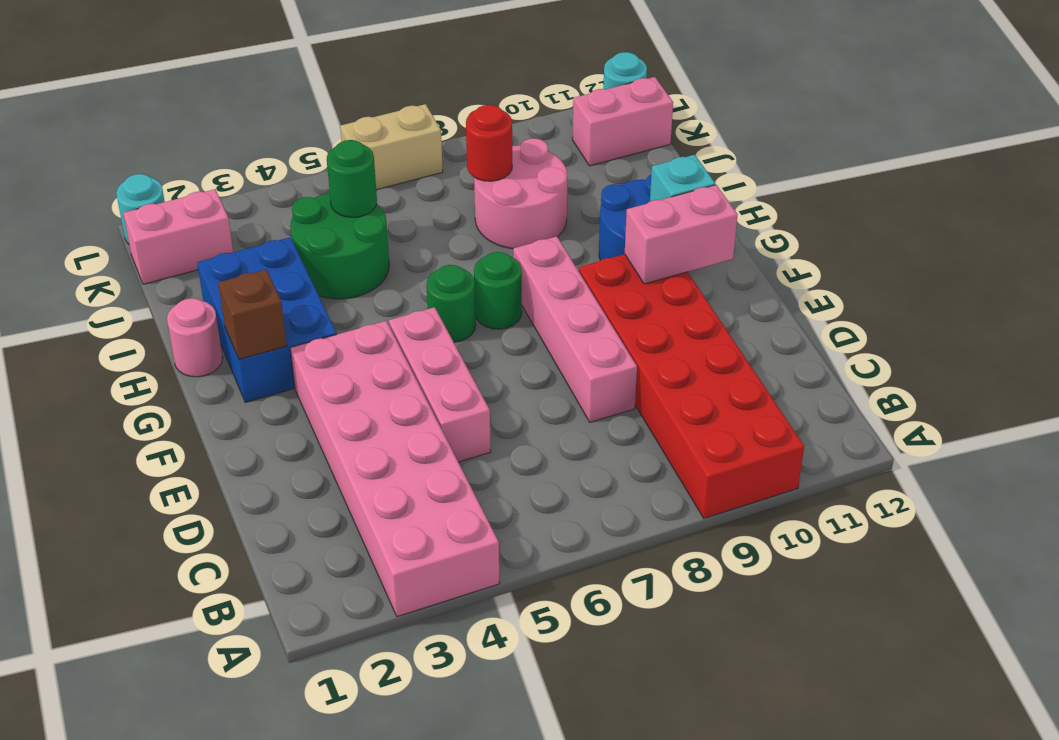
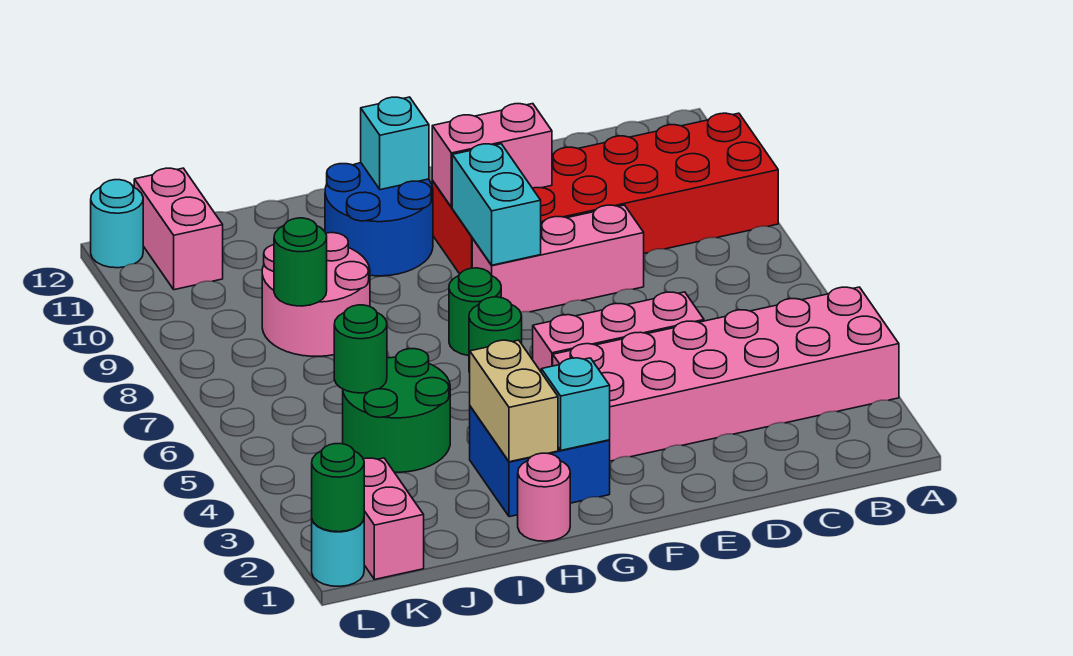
pink 1x4 brick [513,236,637,422] -> pink 1x3 brick [472,205,644,312]
none -> cyan 1x2 brick [452,144,541,265]
pink 1x2 brick [625,185,738,284] -> pink 1x2 brick turned to [432,104,552,207]
blue 2x3 brick [197,237,337,402] -> blue 2x2 brick [470,406,610,517]
brown 1x1 brick [218,270,287,359] -> cyan 1x1 brick [541,358,610,450]
red 1x1 round brick [466,105,512,181] -> green 1x1 round brick [274,218,327,306]
none -> green 1x1 round brick [312,444,364,532]
tan 1x2 brick [340,104,443,190] -> tan 1x2 brick moved to [470,340,558,462]

